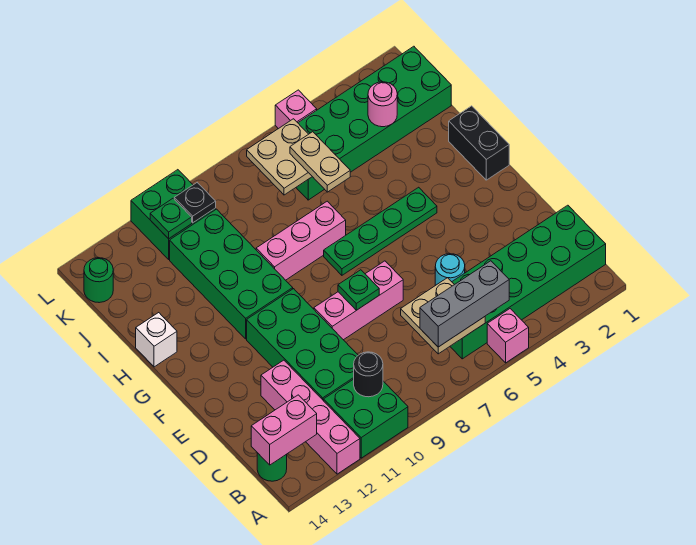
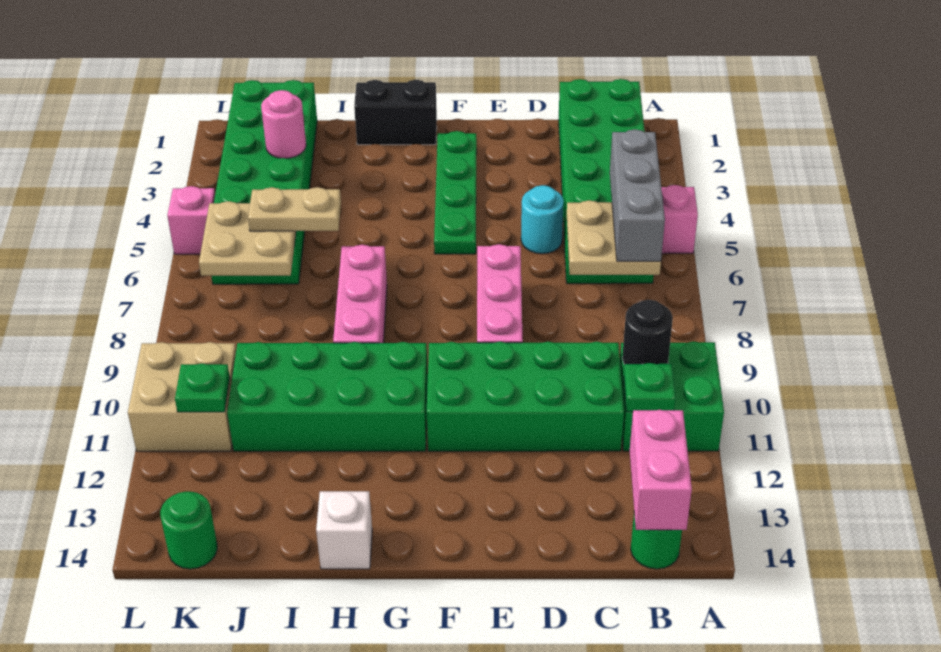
pink 1x4 brick [261,360,360,474] -> none
green 1x1 plate [338,270,379,310] -> green 1x1 plate moved to [624,363,676,412]
green 1x4 plate [324,187,437,275] -> green 1x4 plate moved to [434,131,477,254]
green 2x2 brick [131,170,216,259] -> tan 2x2 brick [128,342,236,451]
black 1x1 plate [174,183,216,223] -> none

